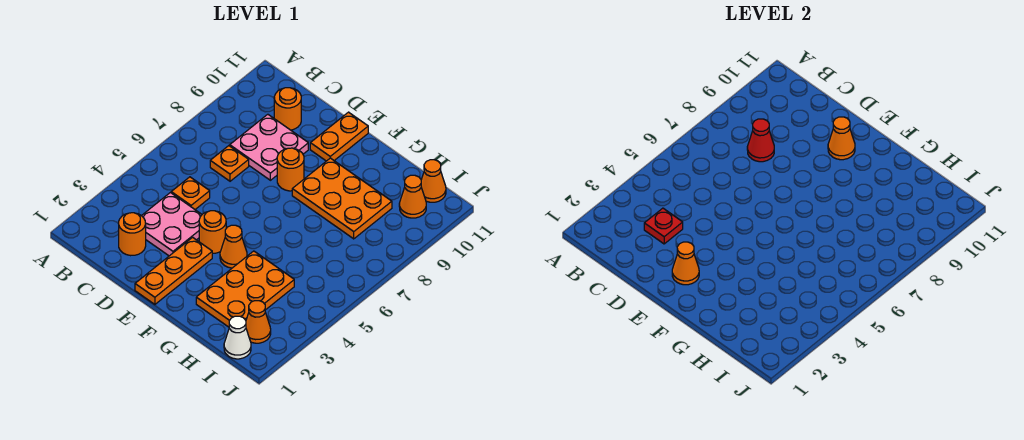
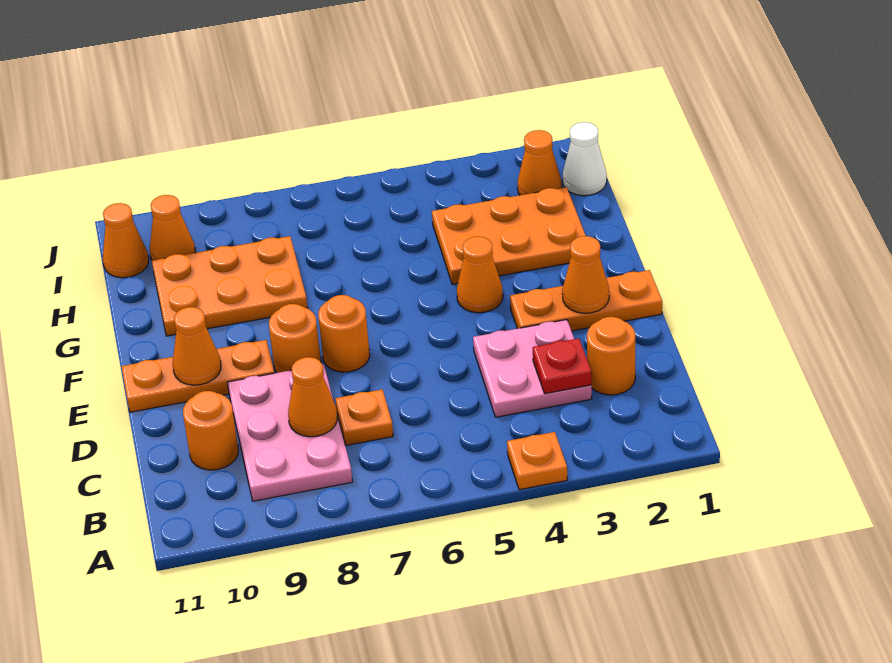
orange 1x1 plate [171,177,210,209] -> orange 1x1 plate moved to [507,432,567,490]
pink 2x2 plate [230,114,308,180] -> pink 2x3 plate [227,364,353,501]
red 1x1 cone [747,119,774,162] -> orange 1x1 cone [288,357,337,437]
orange 1x1 round brick [199,211,226,253] -> orange 1x1 round brick moved to [318,295,370,372]
orange 1x2 plate [310,112,368,161] -> orange 1x3 plate [121,340,274,412]
orange 2x3 plate [292,158,392,239] -> orange 2x3 plate turned to [152,236,308,336]

